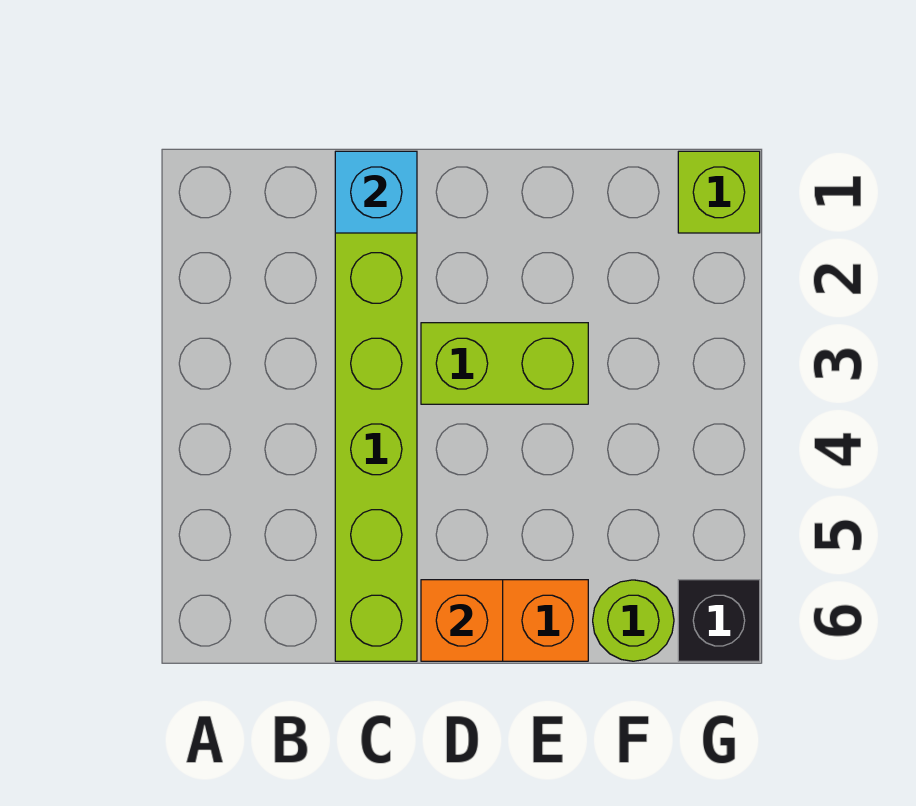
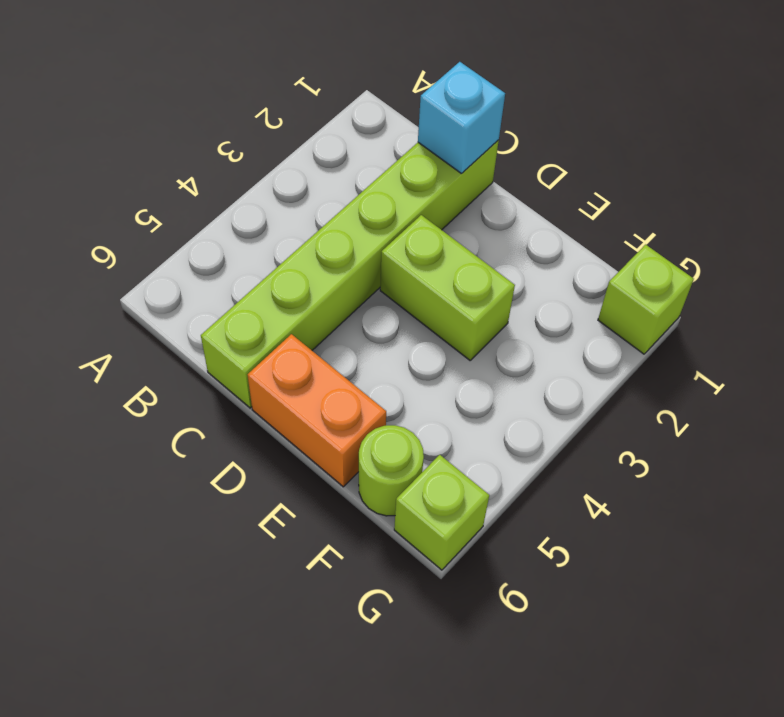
orange 1x1 brick [421,580,503,661] -> none
black 1x1 brick [678,580,760,661] -> lime 1x1 brick [394,455,489,570]

